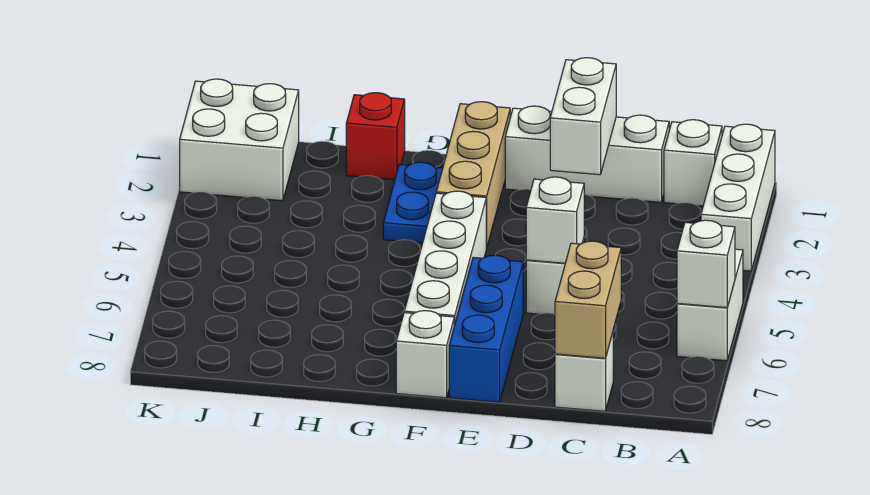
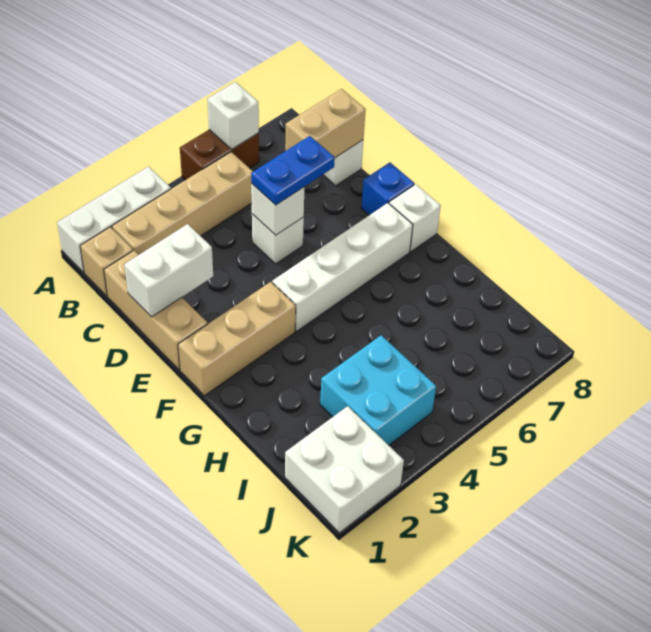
white 1x2 brick [677,249,743,361] -> brown 1x2 brick [180,130,259,180]
white 1x1 brick [664,120,722,206] -> tan 1x1 brick [80,227,133,296]
none -> tan 1x4 brick [112,152,253,255]
white 1x3 brick [505,106,669,202] -> tan 1x3 brick [104,251,207,370]
blue 1x3 brick [449,255,523,402] -> blue 1x1 brick [361,162,414,215]
blue 1x2 plate [383,162,443,243] -> blue 1x2 plate moved to [251,136,335,205]
red 1x1 brick [346,93,405,180] -> none
none -> cyan 2x2 brick [320,335,436,445]

